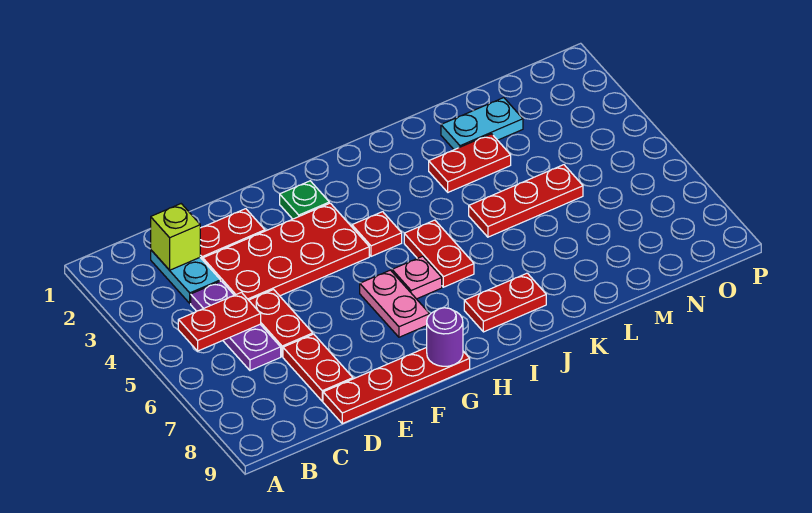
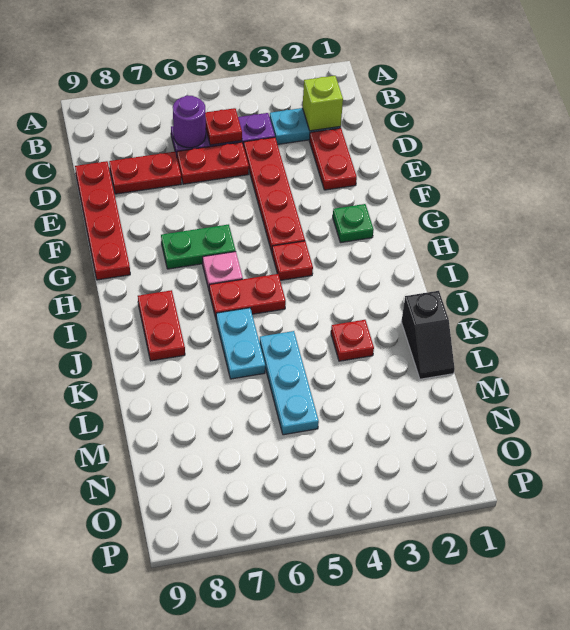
red 1x2 plate [178,292,261,351] -> red 1x1 plate [205,108,242,145]
red 2x4 plate [203,203,369,300] -> red 1x4 plate [244,137,305,252]
pink 1x2 plate [360,270,430,337] -> green 1x2 plate [161,224,236,269]
purple 1x1 round brick [427,308,463,366] -> purple 1x1 round brick moved to [173,95,206,148]
none -> black 1x2 slope [401,291,455,379]
red 1x2 plate [429,134,511,192] -> red 1x1 plate [331,320,374,361]
red 1x3 plate [469,165,583,237] -> cyan 1x3 plate [260,331,319,435]
cyan 1x2 plate [441,98,523,150] -> cyan 1x2 plate moved to [216,308,265,379]

